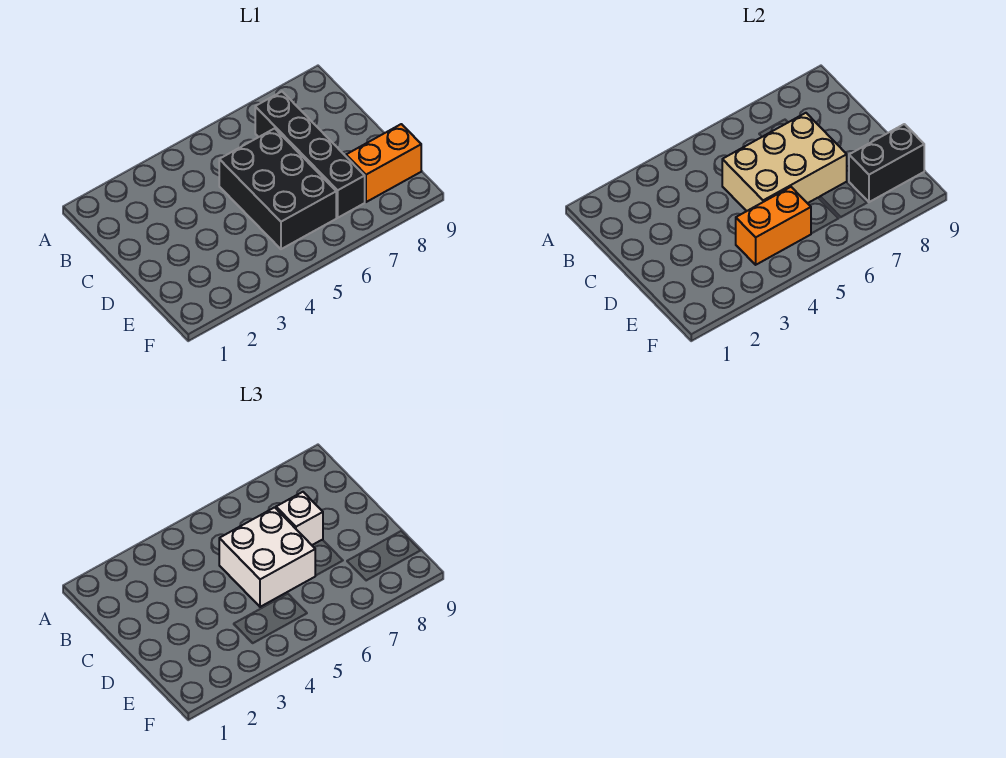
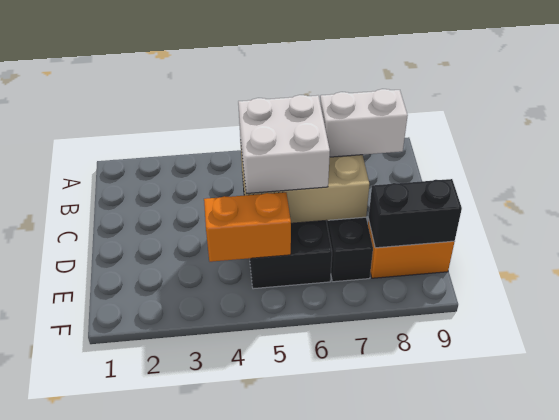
white 1x1 brick [276,492,323,545] -> white 1x2 brick [320,89,408,157]

